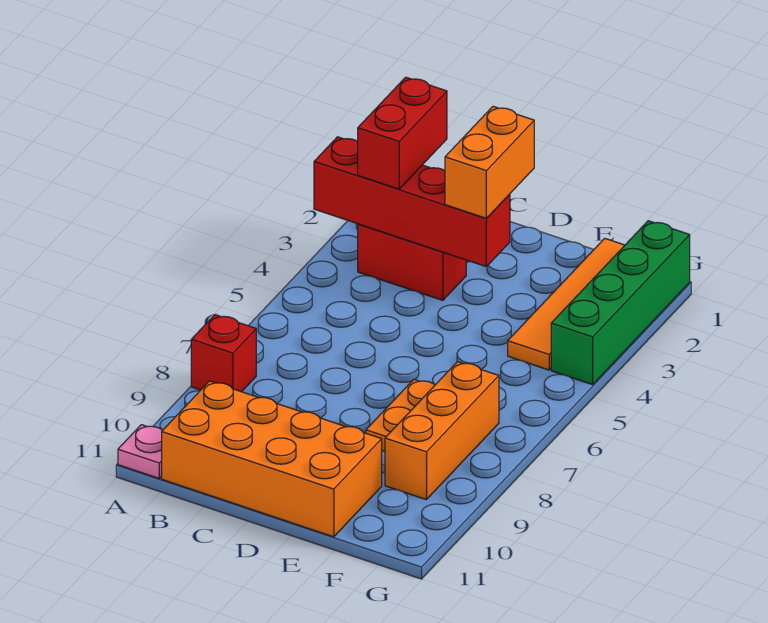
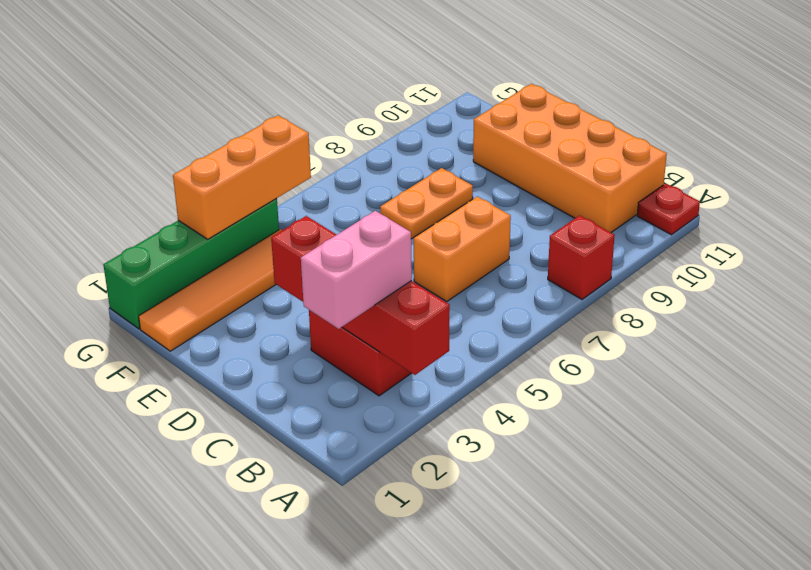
pink 1x1 plate [118,425,163,478] -> red 1x1 plate [637,183,700,235]
red 1x2 brick [358,77,447,189] -> pink 1x2 brick [301,211,412,329]
orange 1x2 brick [445,106,534,218] -> orange 1x2 brick moved to [414,197,511,301]
orange 1x3 brick [385,362,499,500] -> orange 1x3 brick moved to [173,115,311,239]

